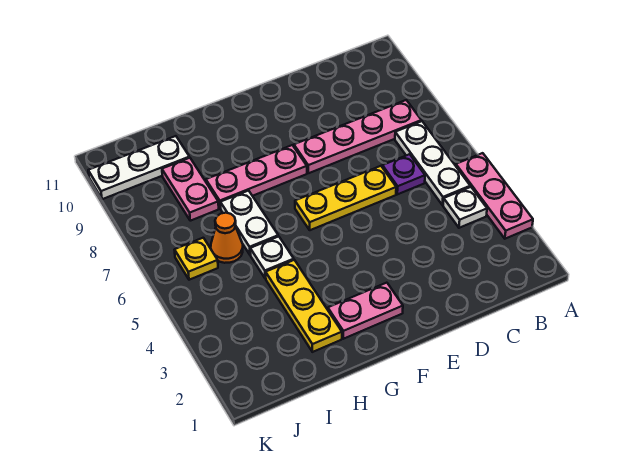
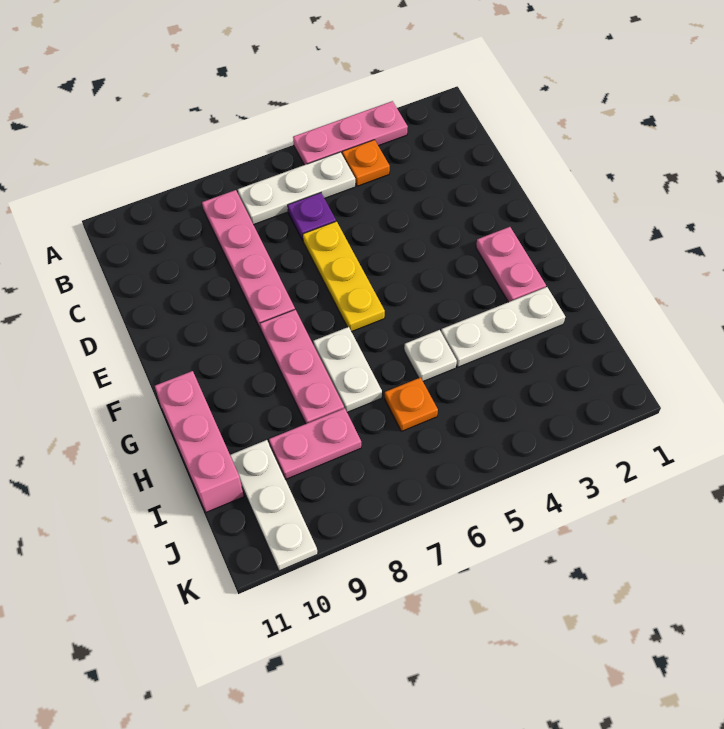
white 1x1 plate [443,187,487,228] -> orange 1x1 plate [342,140,390,186]
none -> pink 1x3 brick [155,371,244,512]
yellow 1x3 plate [266,260,342,352] -> white 1x3 plate [441,287,565,367]
white 1x2 plate [220,191,278,255] -> white 1x2 plate turned to [313,327,382,412]
orange 1x1 cone [211,213,243,263] -> orange 1x1 plate [385,378,438,431]
yellow 1x1 plate [175,238,218,280] -> none

